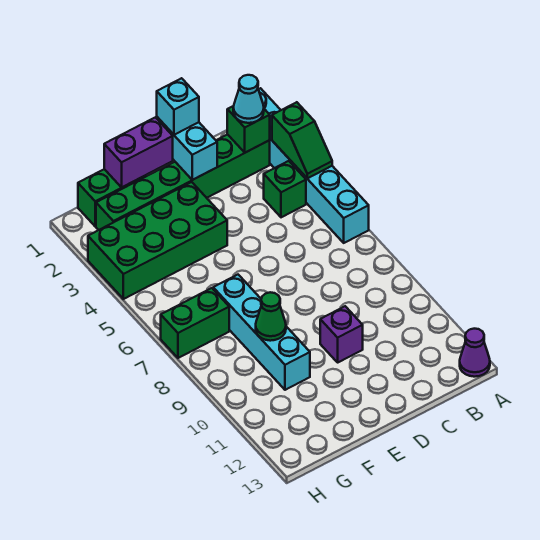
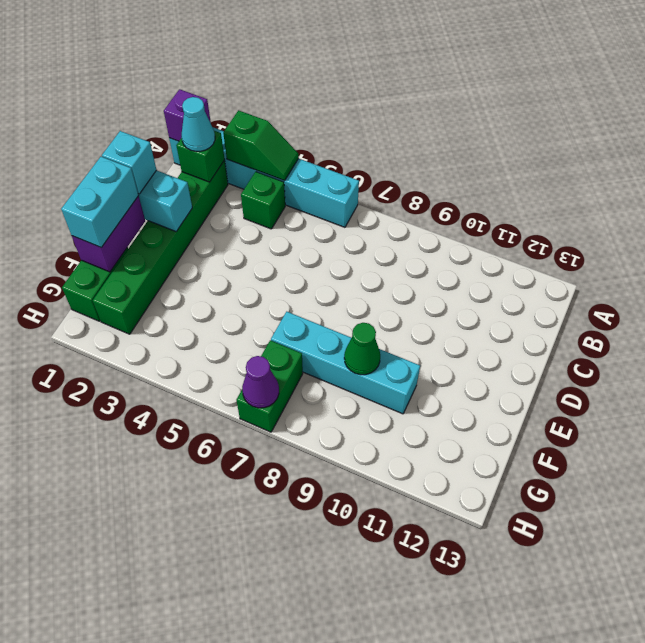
purple 1x1 cone [460,329,490,377] -> purple 1x1 cone moved to [242,356,279,408]
purple 1x1 brick [320,306,363,362] -> purple 1x1 brick moved to [164,89,211,141]
none -> cyan 1x2 brick [61,157,139,248]
green 2x4 brick [88,182,227,299] -> none

